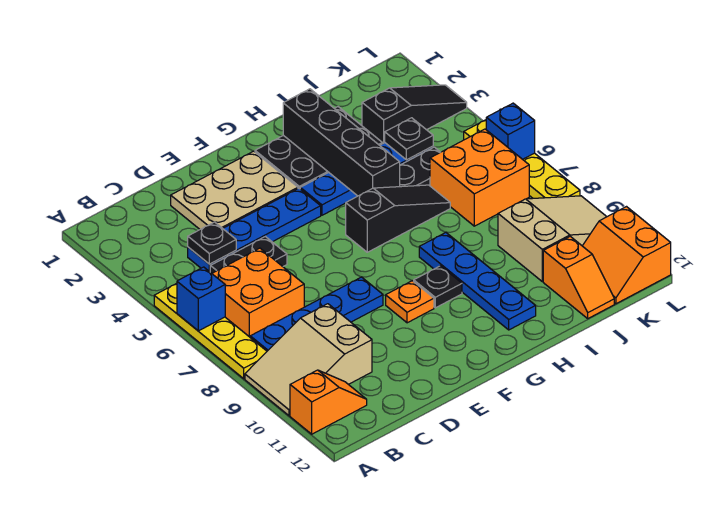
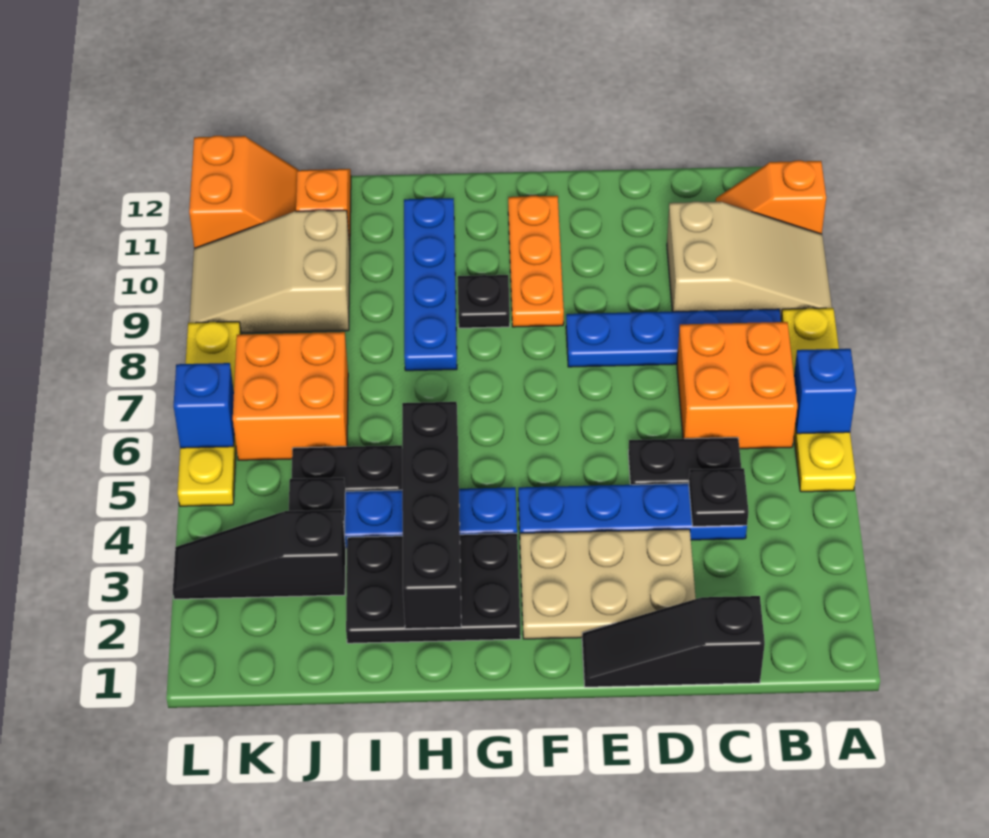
orange 1x1 plate [386,281,434,323] -> orange 1x3 plate [508,196,564,327]
black 1x3 slope [346,185,450,252] -> black 1x3 slope moved to [582,596,765,687]

